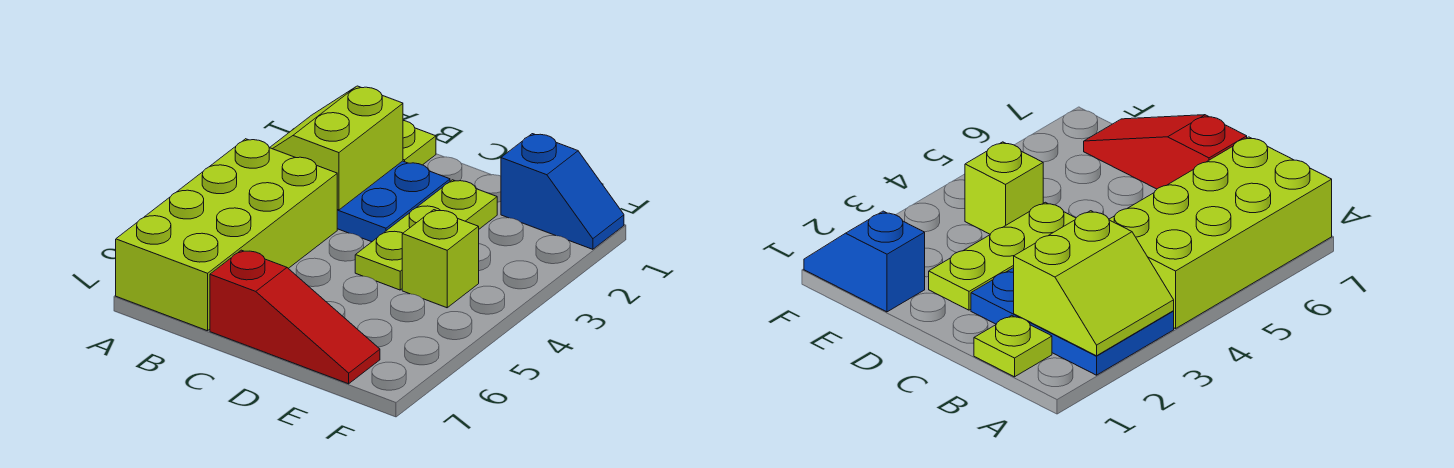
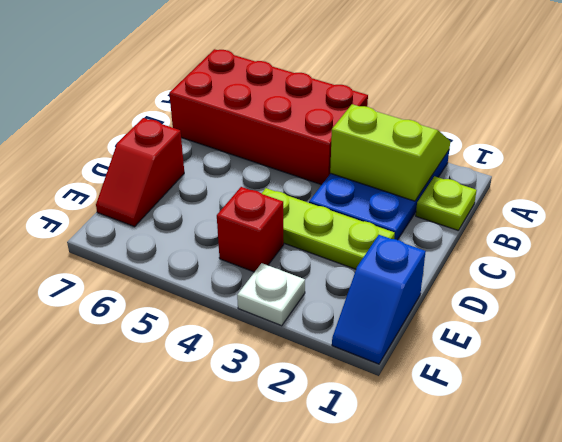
lime 2x4 brick [116,139,337,331] -> red 2x4 brick [169,49,368,185]
red 1x3 slope [210,250,380,384] -> red 1x2 slope [96,118,184,227]
lime 1x1 brick [402,210,479,308] -> red 1x1 brick [217,187,284,272]
none -> white 1x1 plate [237,263,305,326]

